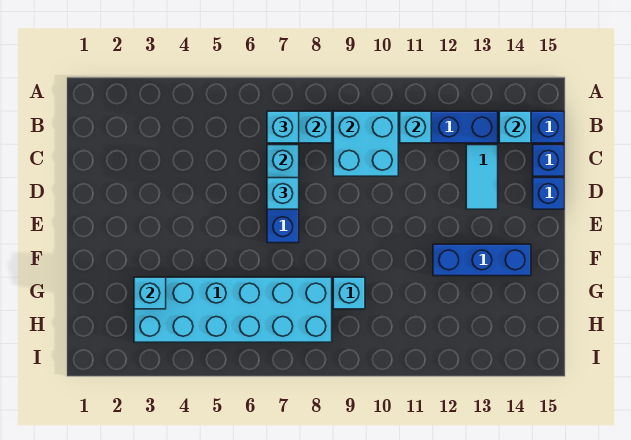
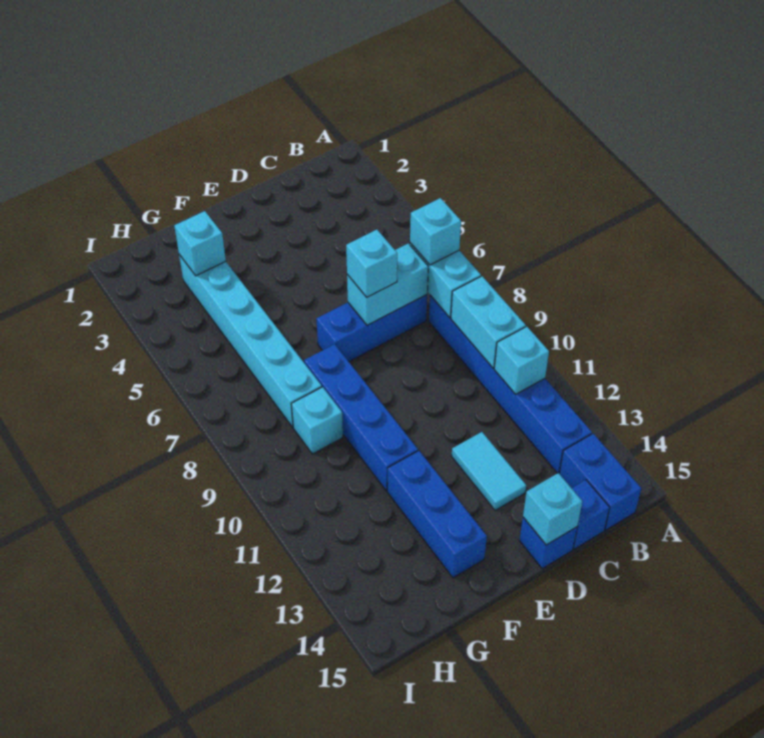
cyan 2x2 brick [333,111,398,176] -> cyan 1x2 brick [451,276,526,368]
cyan 1x1 brick [499,111,531,143] -> cyan 1x1 brick moved to [523,473,582,545]
cyan 1x2 tile [466,145,498,209] -> cyan 1x2 tile turned to [452,432,526,510]
none -> blue 1x4 brick [304,344,418,491]
cyan 2x6 brick [134,277,332,342] -> cyan 1x6 brick [179,255,322,427]

